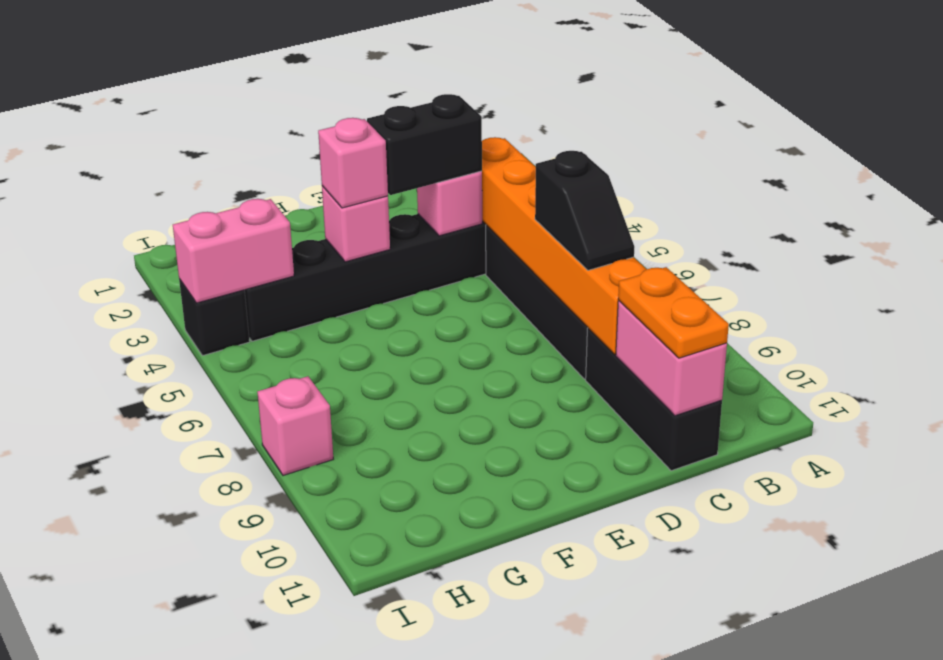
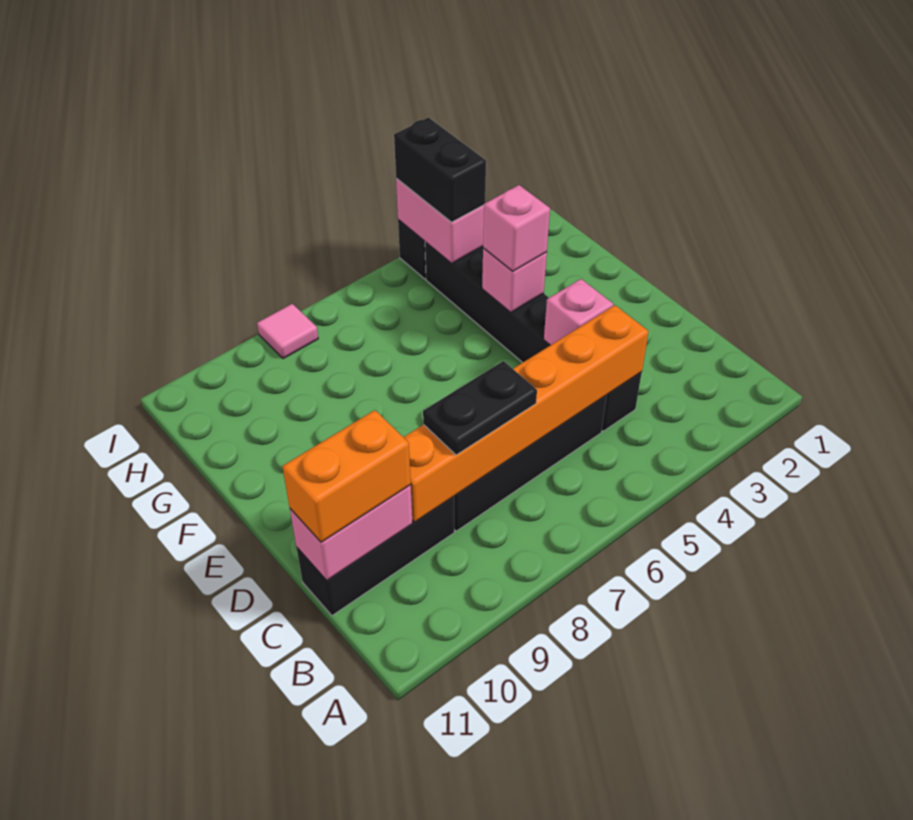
black 1x2 slope [535,151,634,270] -> black 1x2 plate [423,361,537,455]
orange 1x2 plate [618,267,729,358] -> orange 1x2 brick [282,410,411,542]
black 1x2 brick [367,94,482,195] -> black 1x2 brick moved to [394,117,486,222]
pink 1x1 brick [257,376,333,476] -> pink 1x1 tile [257,304,318,359]

